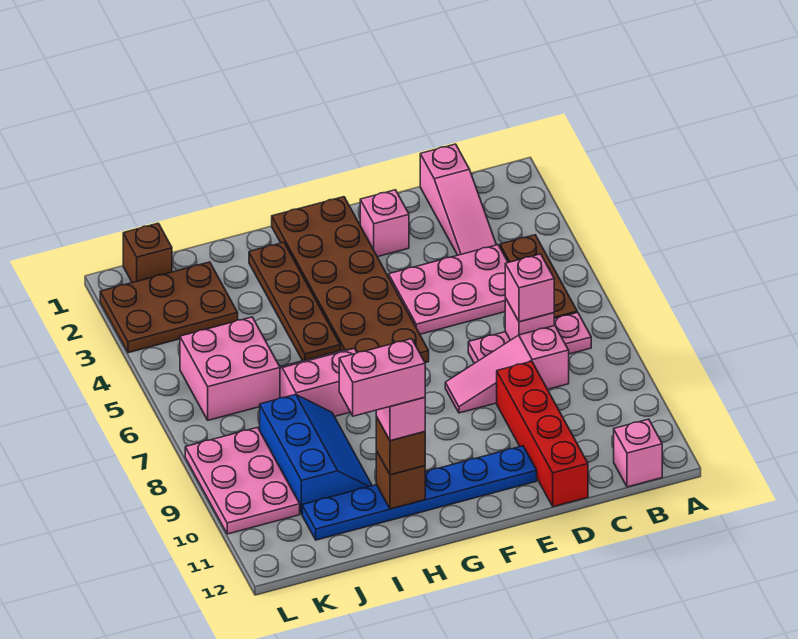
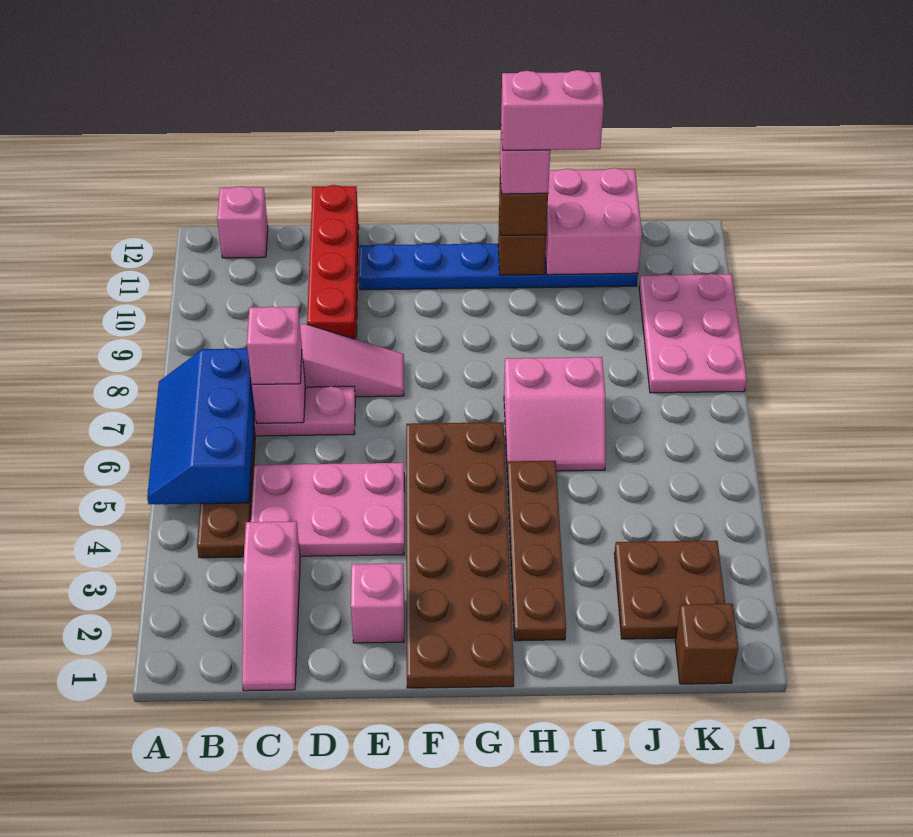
pink 1x3 slope [420,144,496,255] -> pink 1x3 slope turned to [242,521,300,691]
blue 2x3 slope [260,395,372,514] -> blue 2x3 slope moved to [147,348,255,504]
brown 2x3 plate [100,262,238,353] -> brown 2x2 plate [614,541,725,639]
pink 2x2 brick [180,317,280,420] -> pink 2x2 brick moved to [545,168,642,275]

